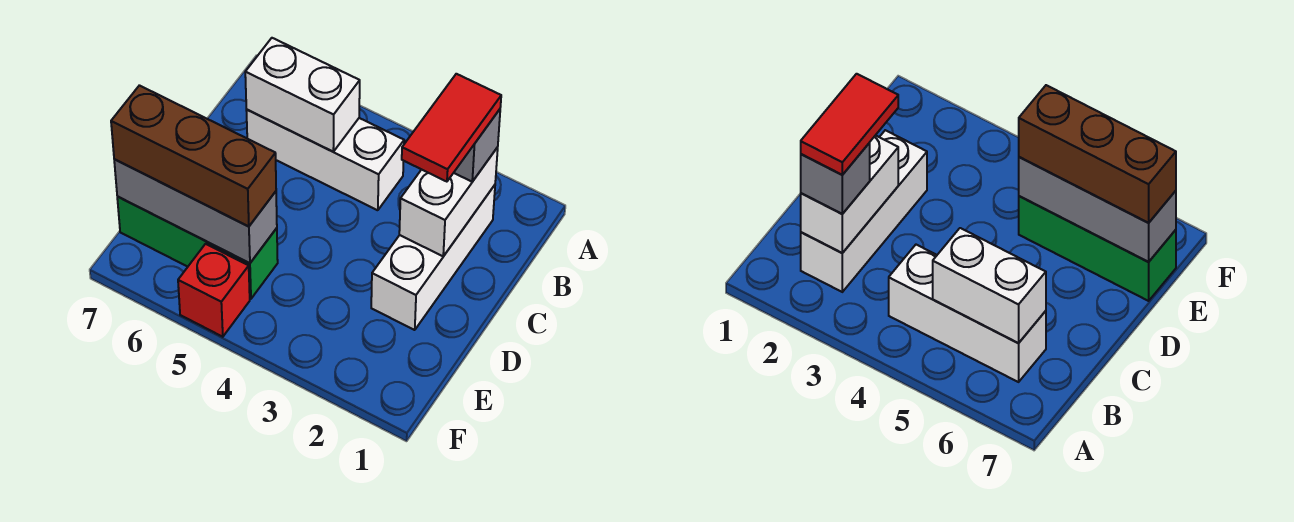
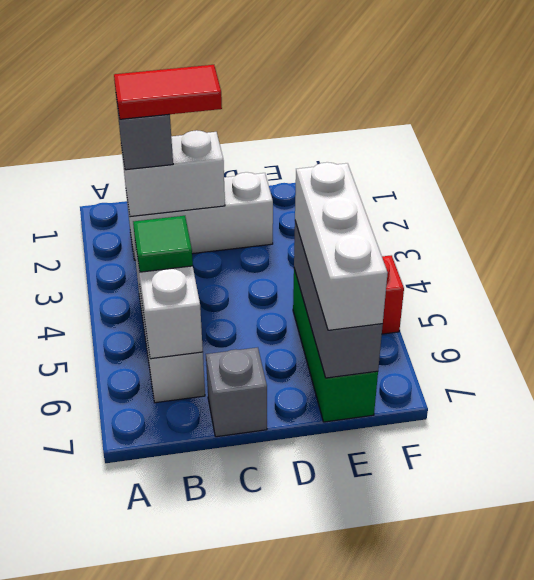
none -> green 1x1 tile [133,216,193,272]
none -> grey 1x1 brick [206,348,267,437]
brown 1x3 brick [111,85,276,227] -> white 1x3 brick [295,162,388,330]

